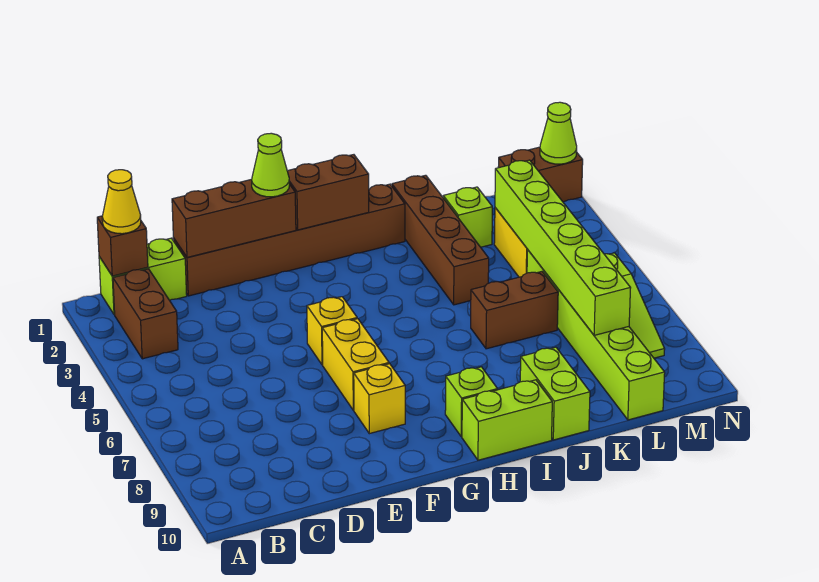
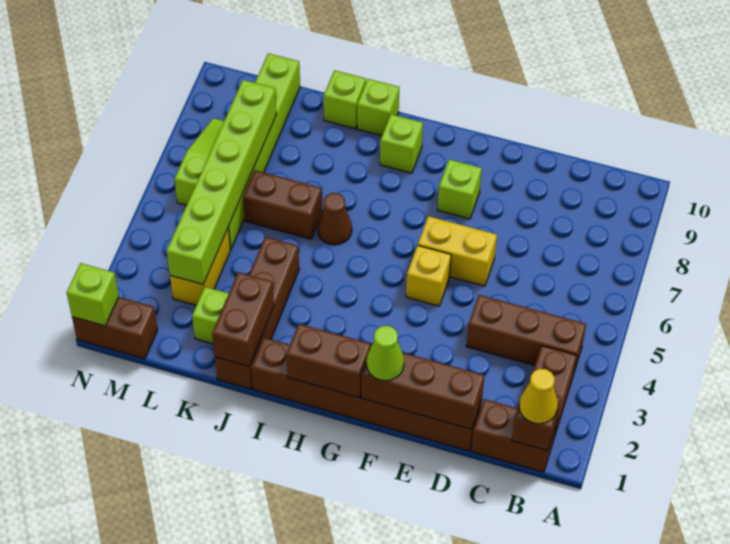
lime 1x2 brick [99,238,187,315] -> brown 1x2 brick [471,399,557,472]
none -> brown 1x3 brick [466,295,586,372]
yellow 1x2 brick [322,319,389,410] -> yellow 1x2 brick turned to [418,216,497,286]
yellow 1x1 brick [354,364,405,434] -> lime 1x1 brick [438,160,482,219]
lime 1x2 brick [462,380,552,460] -> lime 1x1 brick [357,79,399,136]
none -> brown 1x1 cone [317,193,352,245]
none -> brown 1x2 brick [212,272,274,366]
lime 1x2 brick [520,347,590,440] -> lime 1x1 brick [324,70,366,129]
lime 1x1 cone [540,102,577,164] -> lime 1x1 brick [67,263,119,326]

